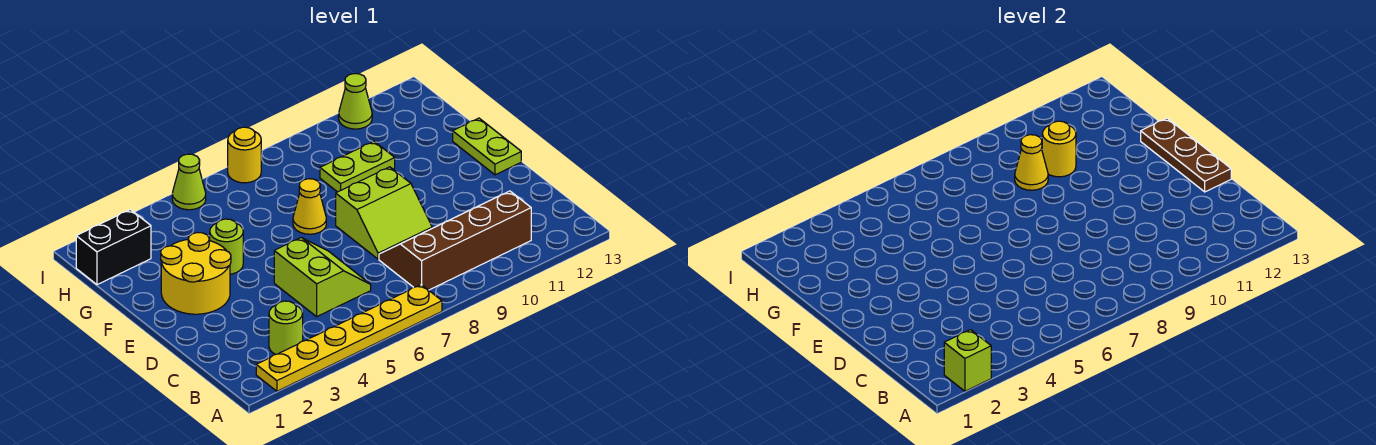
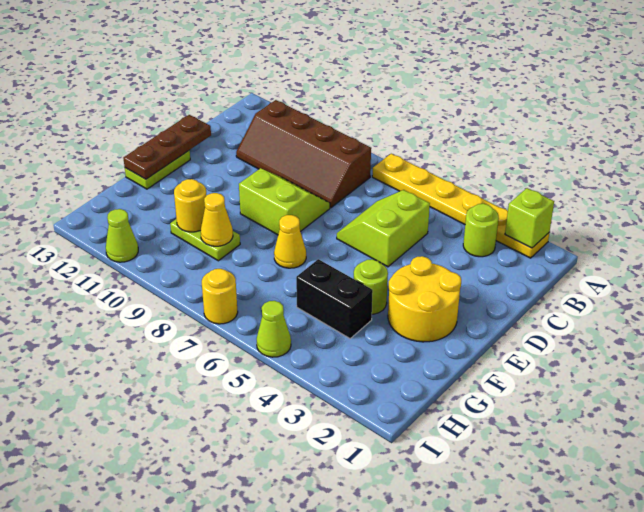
black 1x2 brick [76,210,151,285] -> black 1x2 brick moved to [296,259,373,339]

